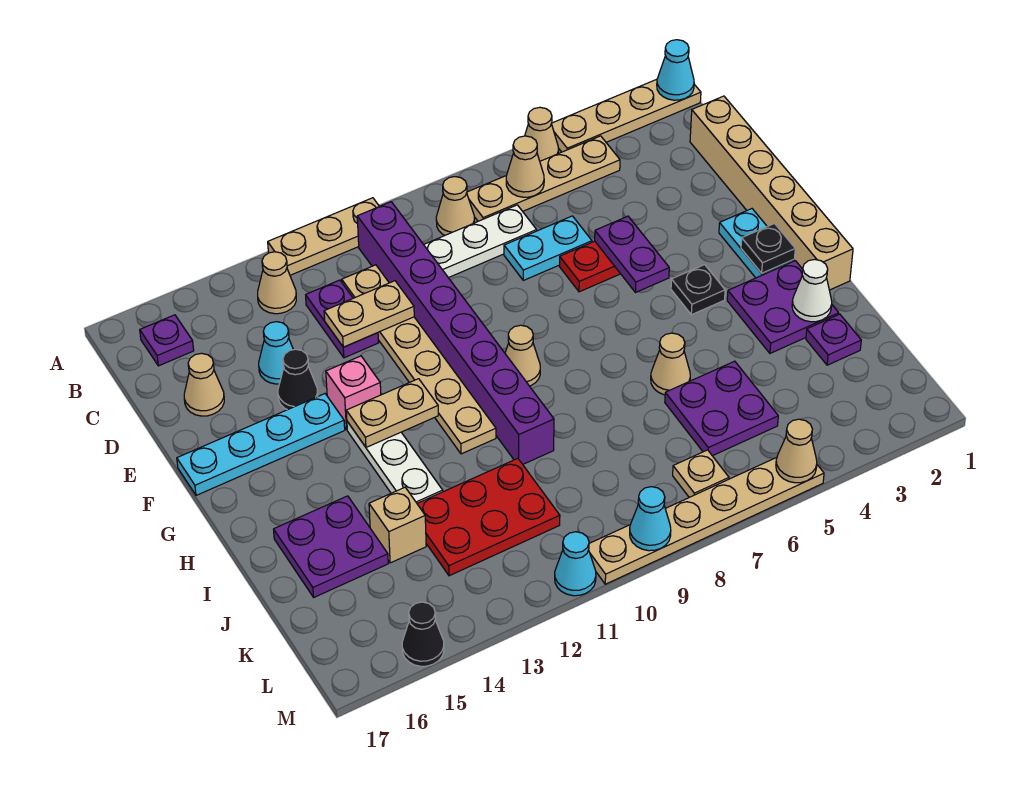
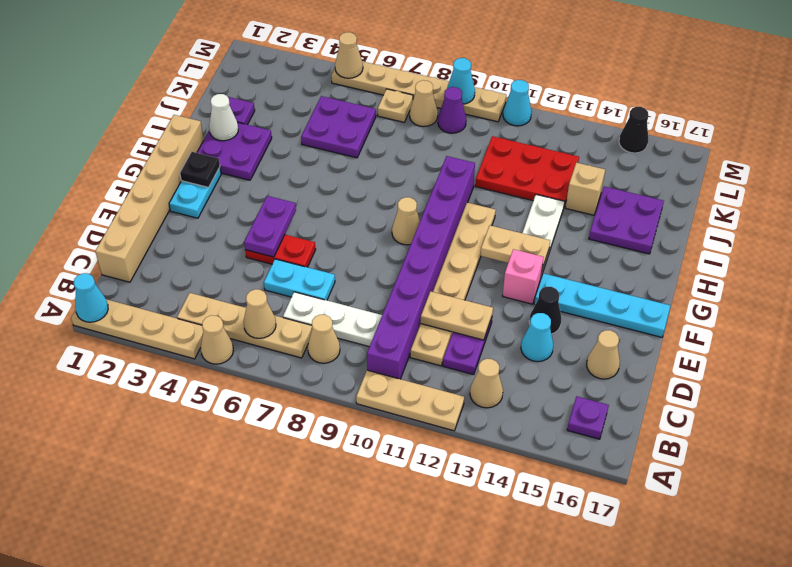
black 1x1 plate [671,265,725,315] -> none
tan 1x1 cone [651,333,690,395] -> tan 1x1 cone moved to [410,80,438,127]
none -> purple 1x1 cone [438,87,466,133]

